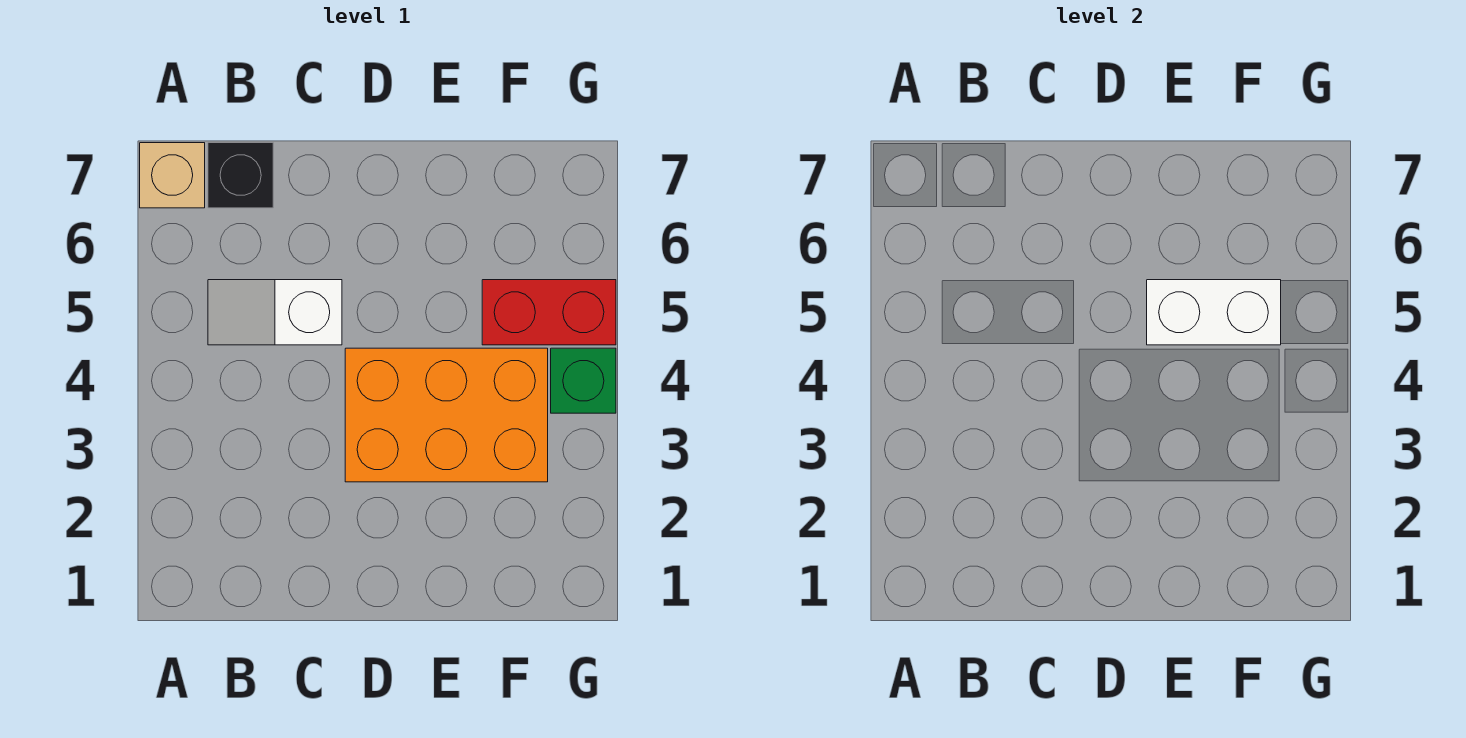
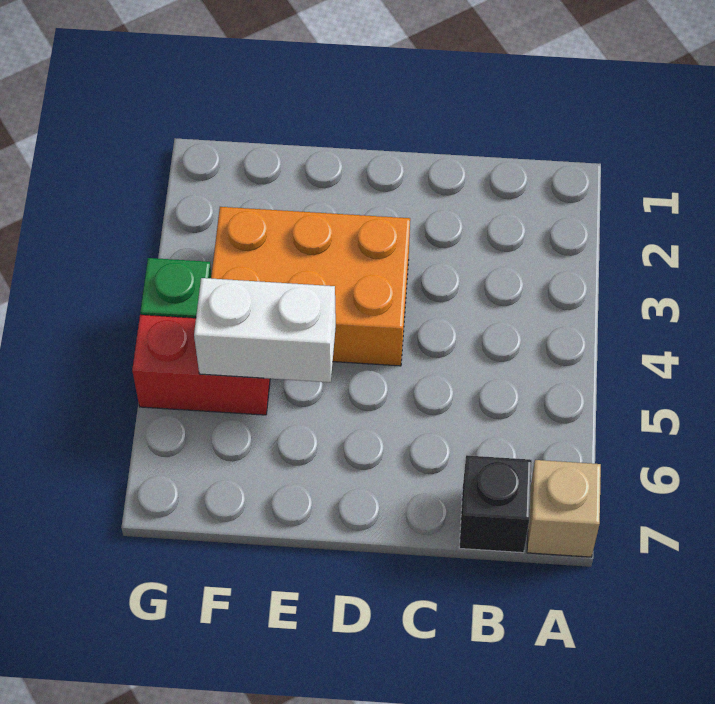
white 1x2 slope [208,280,342,345] -> none

